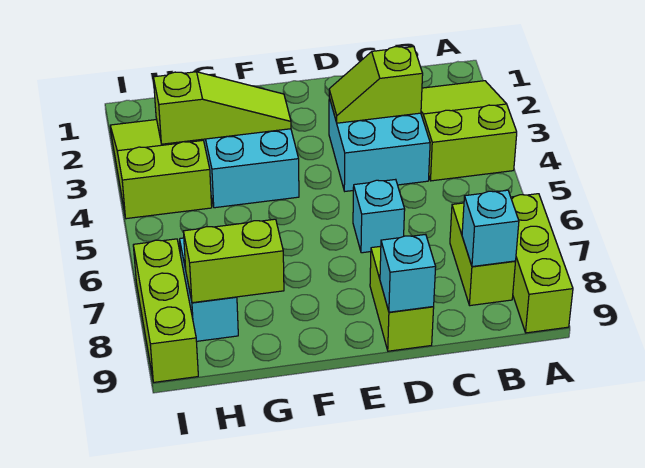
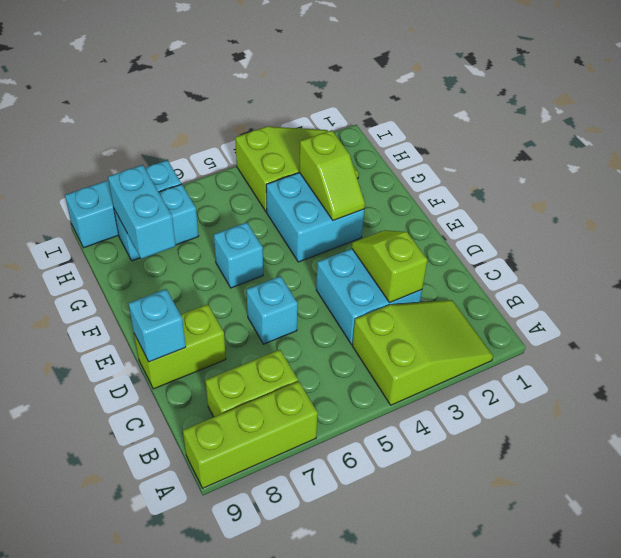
cyan 1x1 brick [462,190,519,267] -> cyan 1x1 brick moved to [214,222,263,288]
lime 1x3 slope [153,72,291,144] -> lime 1x2 slope [299,130,365,221]
lime 1x2 brick [183,219,284,303] -> cyan 1x2 brick [108,165,176,259]
lime 1x3 brick [133,239,198,382] -> cyan 1x3 brick [65,160,181,248]

